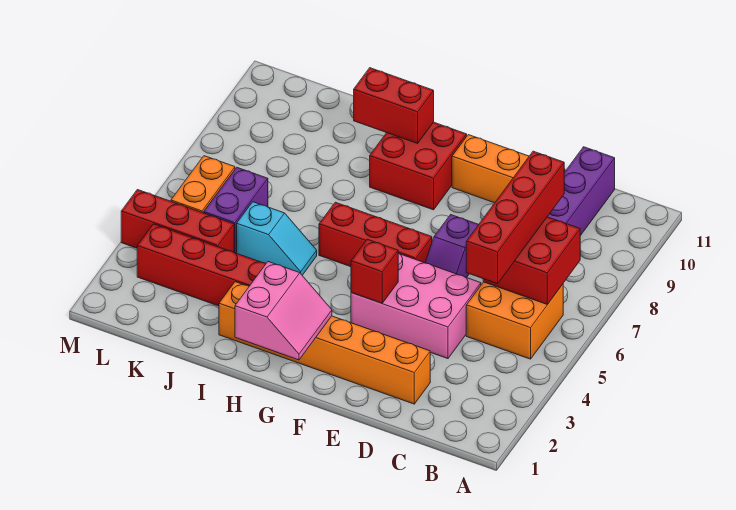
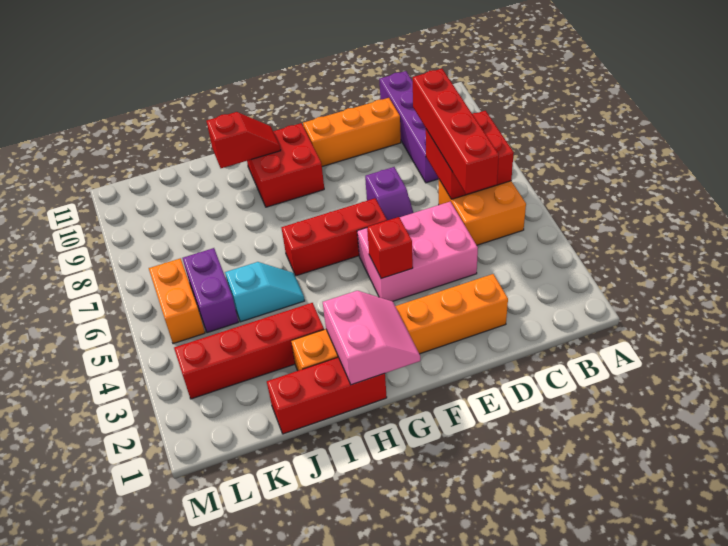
red 1x2 brick [354,68,434,143] -> red 1x2 slope [206,112,281,168]
red 1x3 brick [121,190,234,252] -> red 1x3 brick moved to [267,357,387,434]

